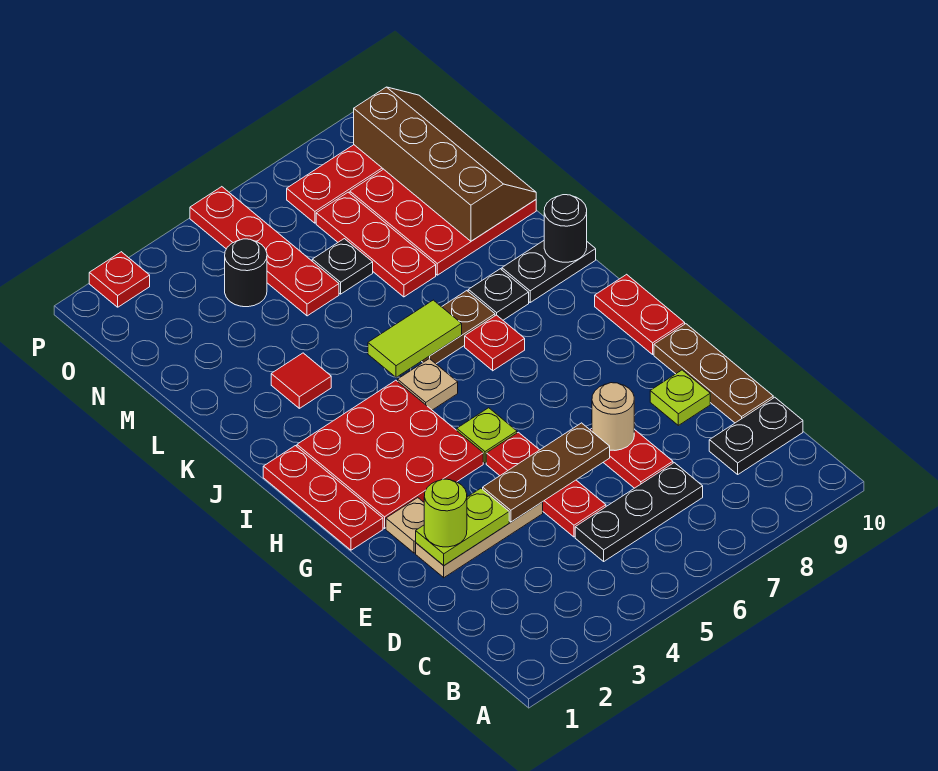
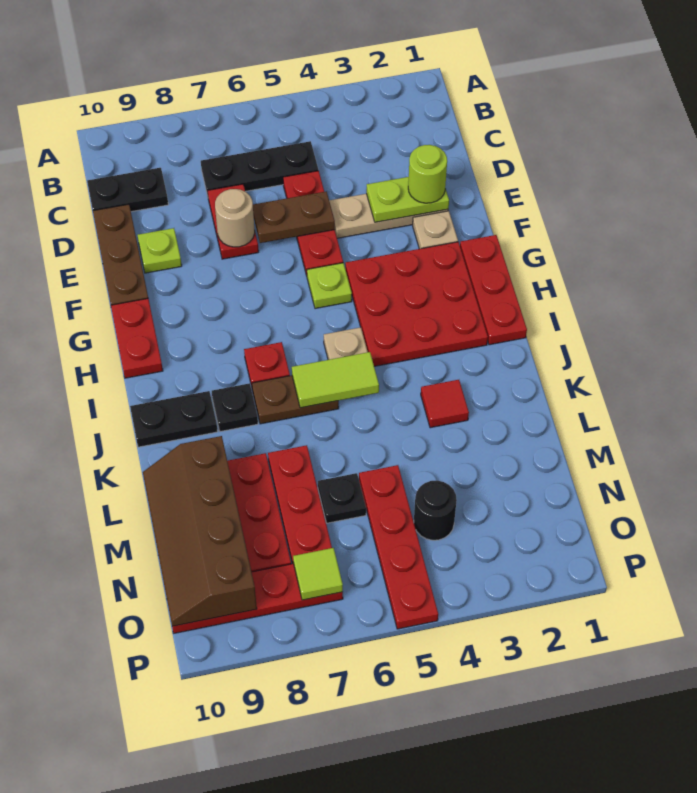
brown 1x3 plate [483,423,610,522] -> brown 1x2 plate [253,191,335,243]
black 1x1 round brick [544,195,587,262] -> none
none -> lime 1x1 tile [293,548,343,600]
red 1x1 plate [89,252,150,307] -> none

